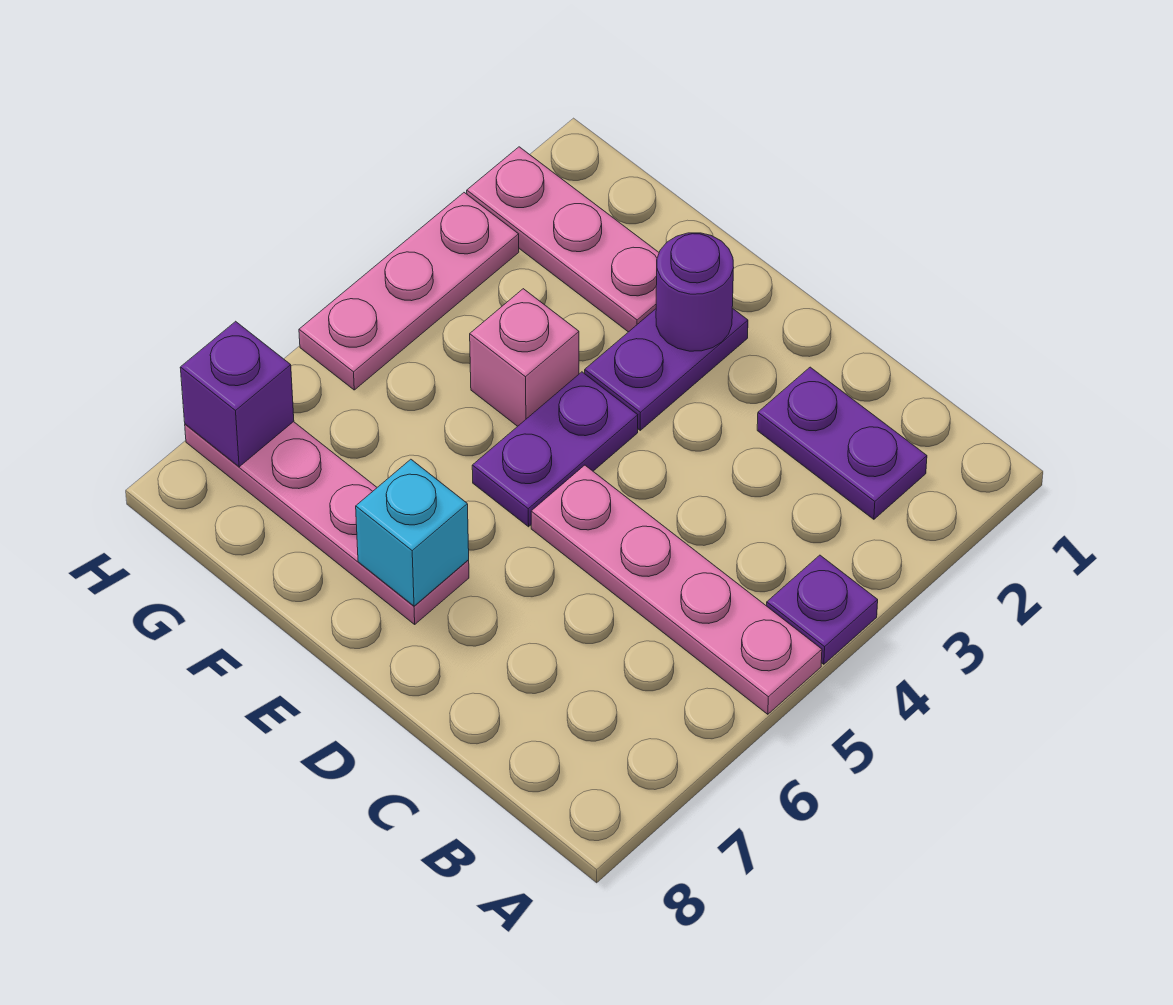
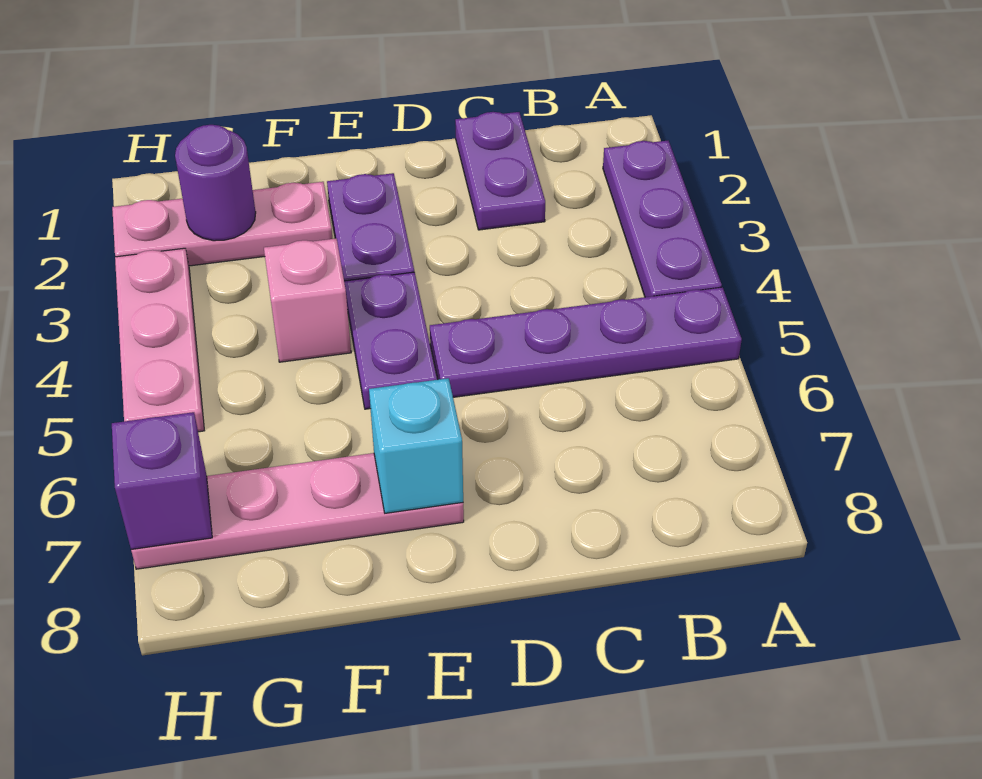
purple 1x1 plate [767,555,878,664] -> purple 1x3 plate [603,141,722,297]
pink 1x4 plate [531,465,822,714] -> purple 1x4 plate [430,287,742,397]
purple 1x2 plate [757,367,927,519] -> purple 1x2 plate turned to [455,112,545,230]
purple 1x1 round brick [656,233,734,351] -> purple 1x1 round brick moved to [175,125,256,241]

